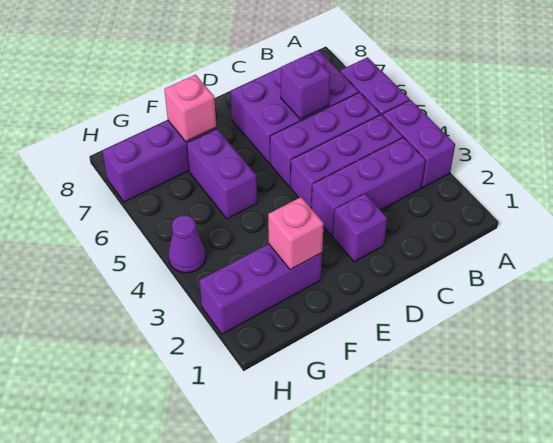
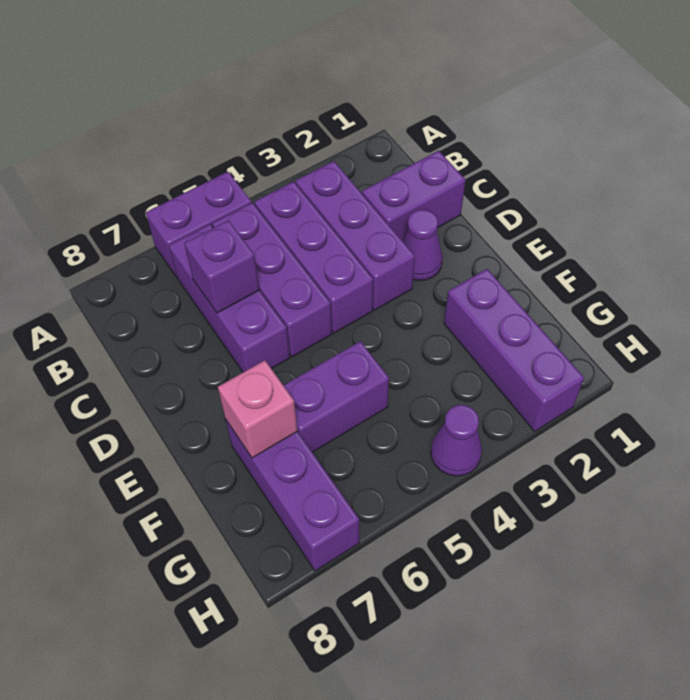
purple 1x2 brick [383,100,455,188] -> purple 1x2 brick moved to [362,151,466,241]
purple 2x3 brick [231,50,359,164] -> purple 1x3 brick [169,224,290,372]
purple 1x1 brick [333,194,387,262] -> purple 1x1 cone [403,210,443,281]
pink 1x1 brick [268,197,324,270] -> none

